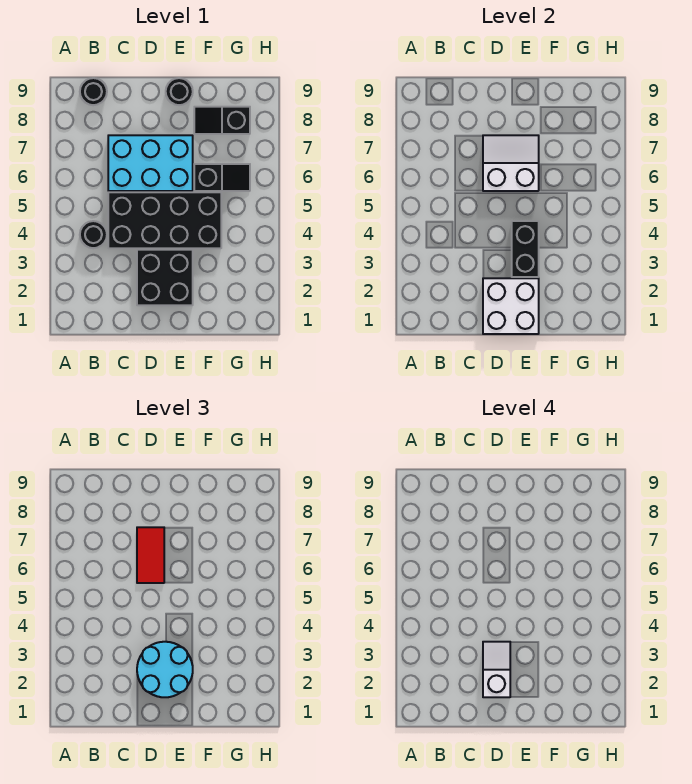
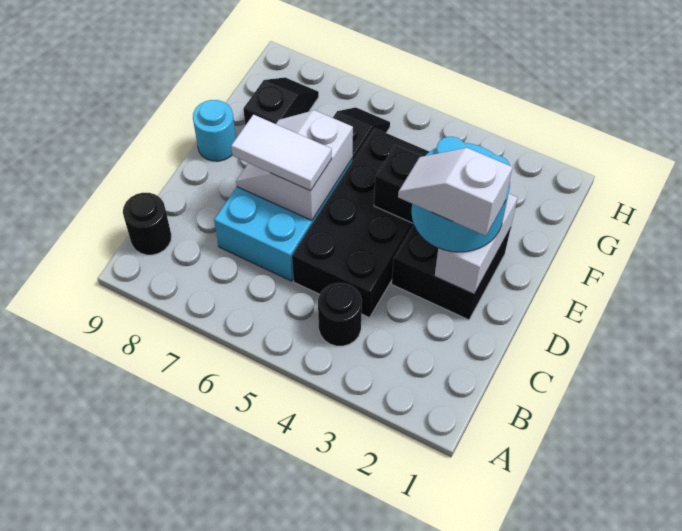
white 2x2 brick [483,278,539,334] -> white 1x2 brick [435,194,518,294]
red 1x2 tile [137,527,164,583] -> white 1x2 tile [231,115,332,191]
black 1x1 round brick [166,78,193,105] -> cyan 1x1 round brick [193,100,236,161]
black 1x2 slope [194,107,250,134] -> black 1x2 slope turned to [243,77,319,125]

